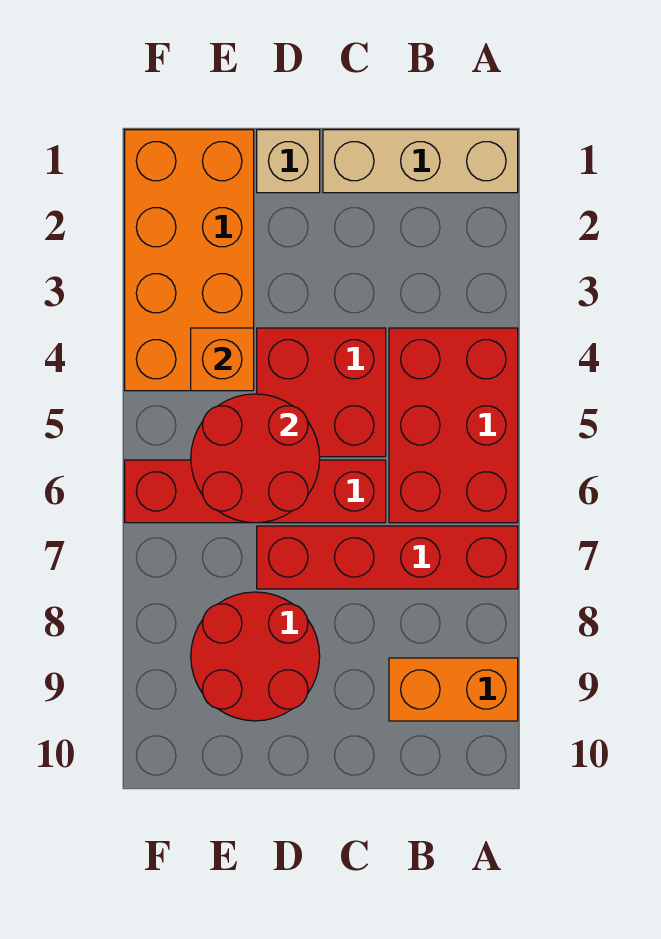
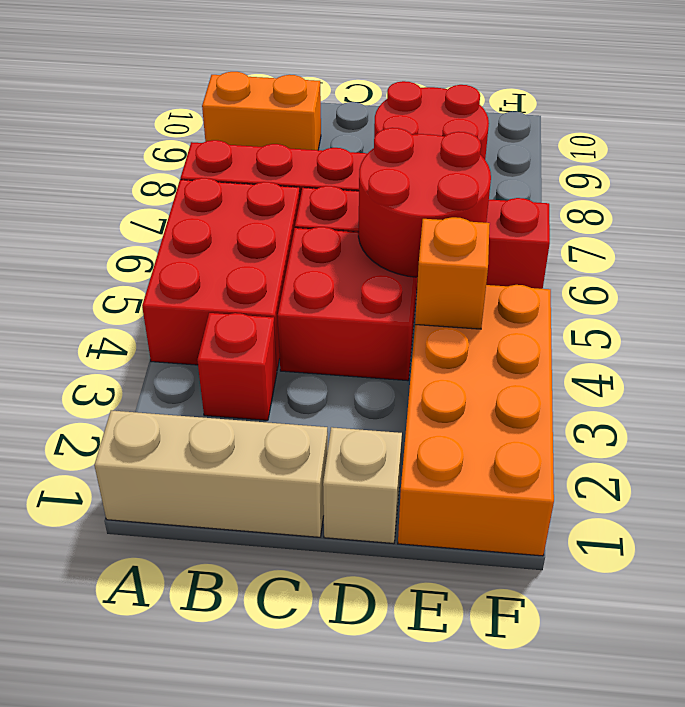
none -> red 1x1 brick [197,313,277,420]

